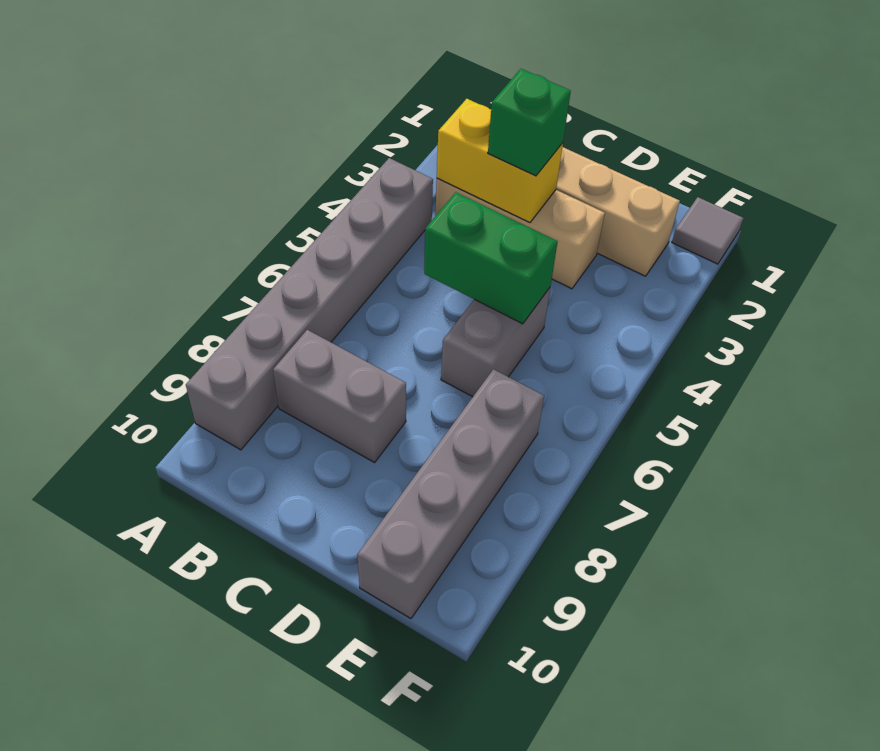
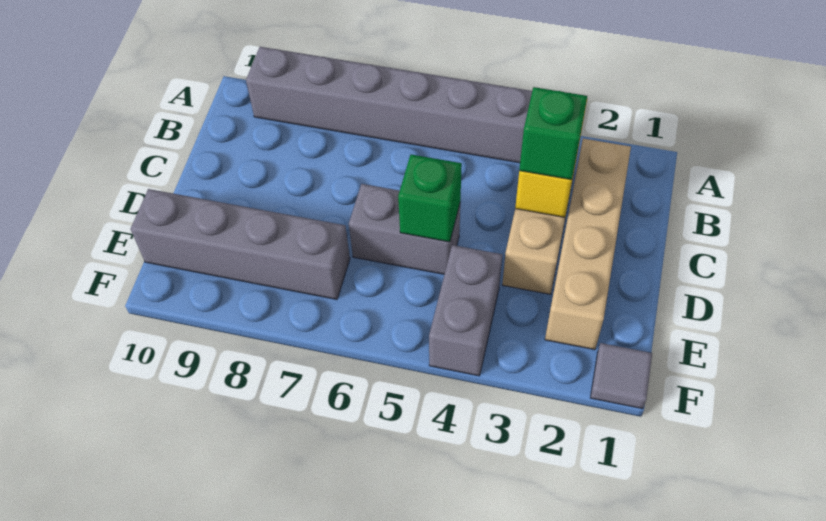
grey 1x2 brick [273,330,406,462] -> grey 1x2 brick moved to [429,245,502,376]
green 1x2 brick [424,192,558,324] -> green 1x1 brick [398,155,462,242]

